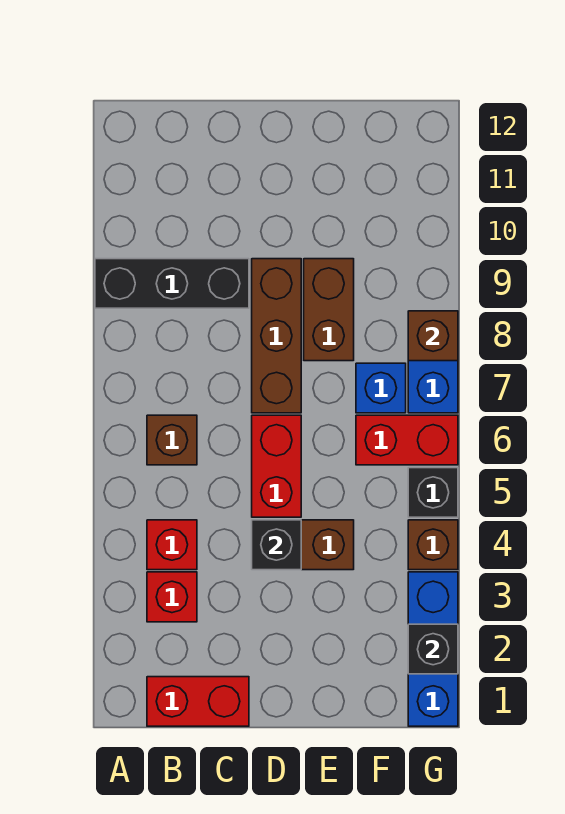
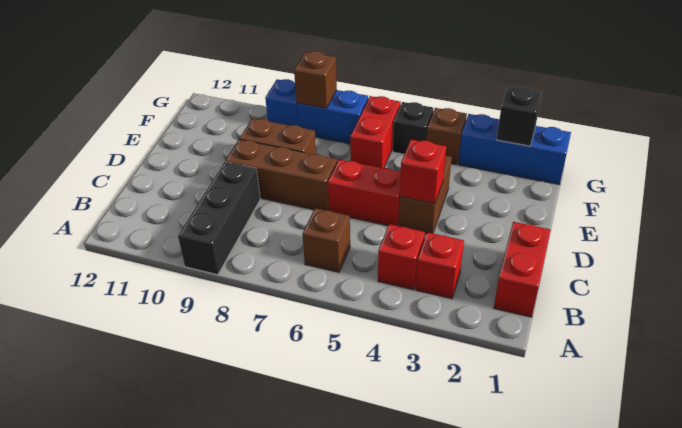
black 1x1 brick [252,520,301,570] -> red 1x1 brick [400,140,446,204]
blue 1x1 brick [356,363,406,413] -> blue 1x1 brick moved to [265,79,298,126]

